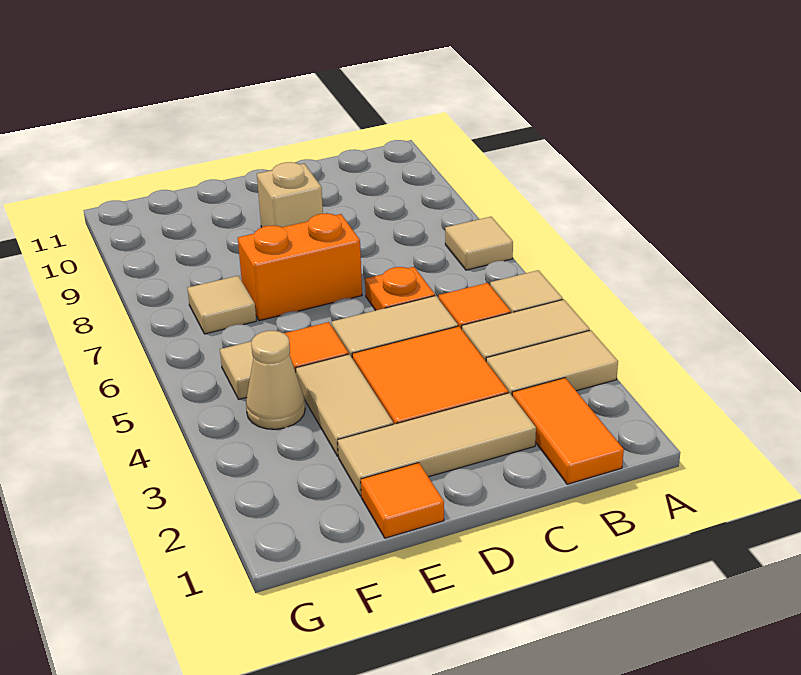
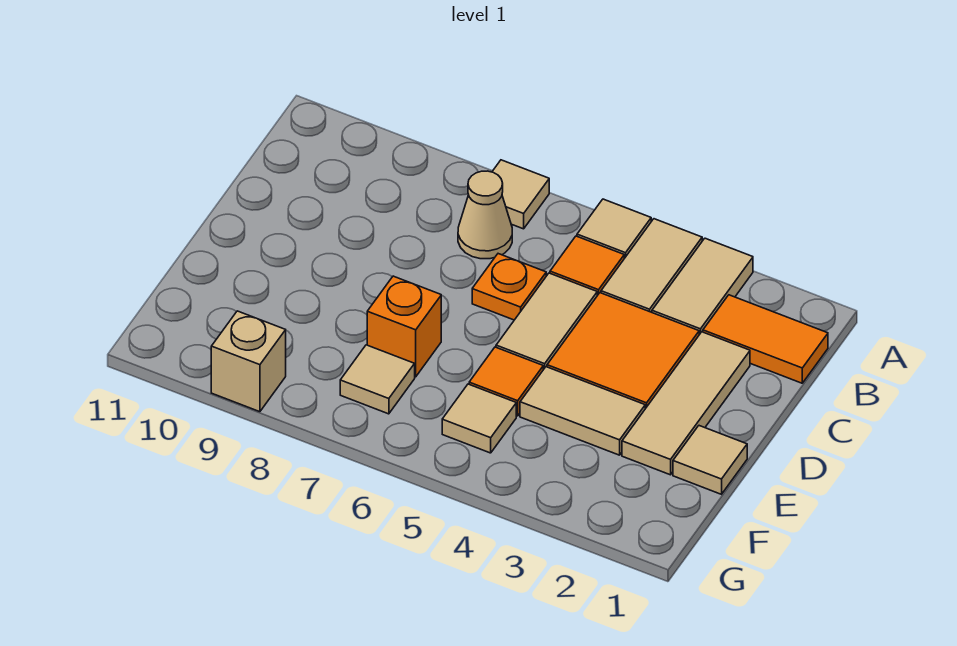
orange 1x2 brick [238,213,362,321] -> orange 1x1 brick [367,276,441,377]
tan 1x1 brick [257,162,323,227] -> tan 1x1 brick moved to [211,311,286,412]
orange 1x1 tile [361,463,444,538] -> tan 1x1 tile [673,426,747,494]
tan 1x1 cone [246,331,305,429] -> tan 1x1 cone moved to [458,171,512,259]

